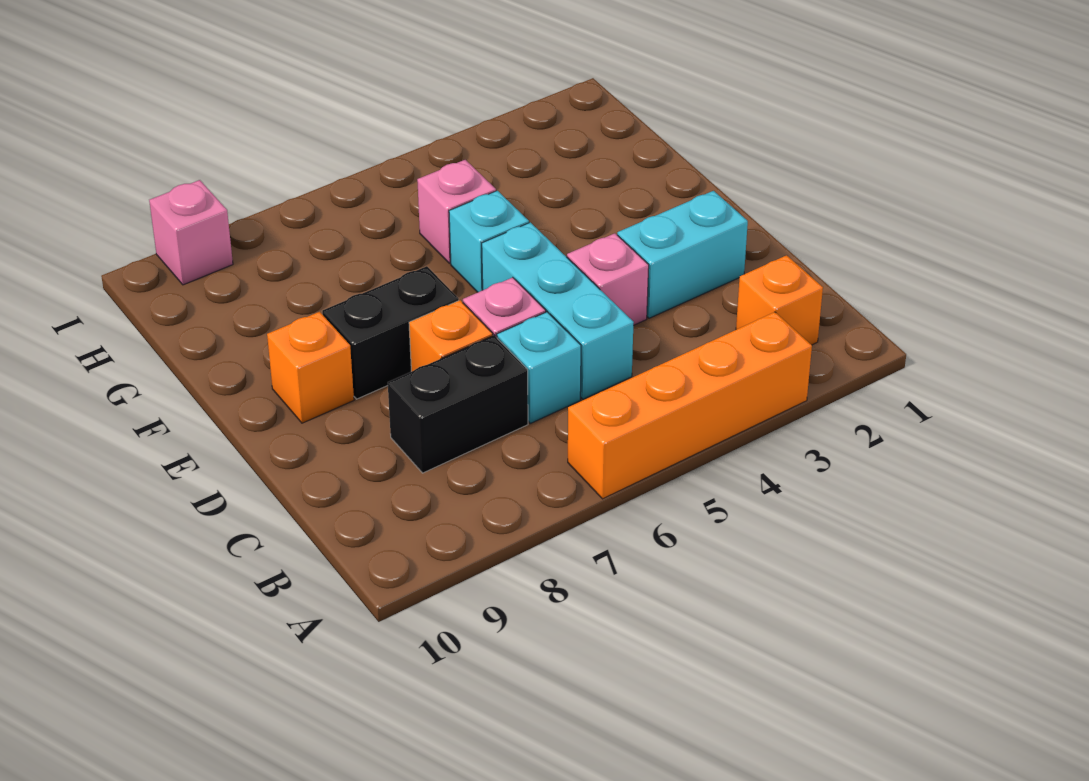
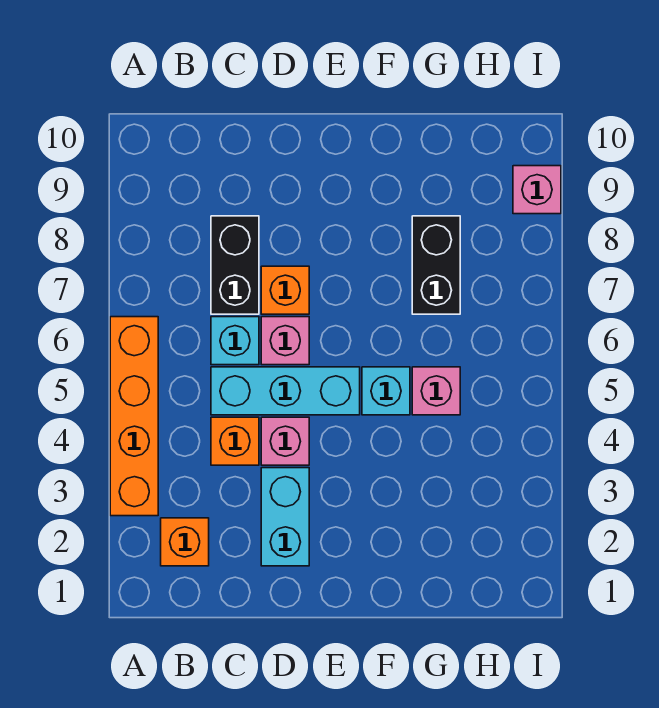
black 1x2 brick [322,266,459,399] -> black 1x2 brick moved to [412,216,460,314]
orange 1x1 brick [267,312,354,423] -> orange 1x1 brick moved to [211,417,259,465]

